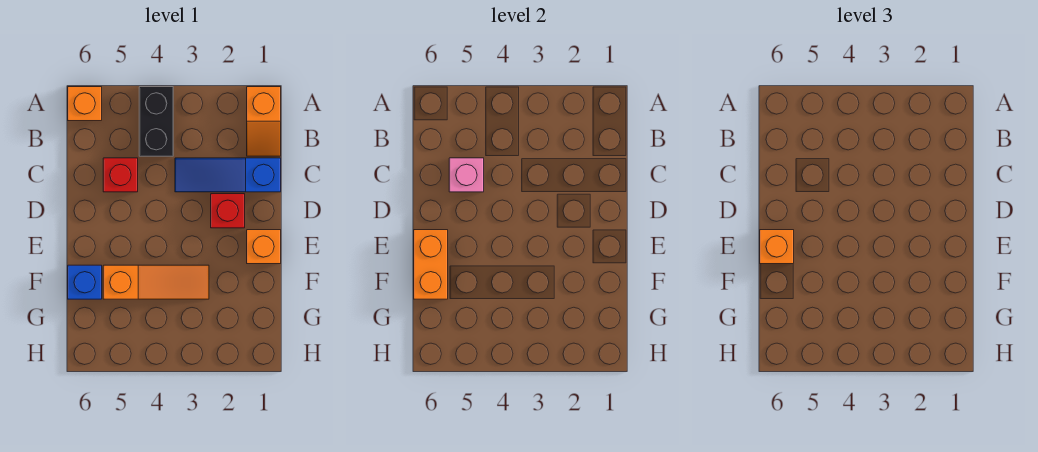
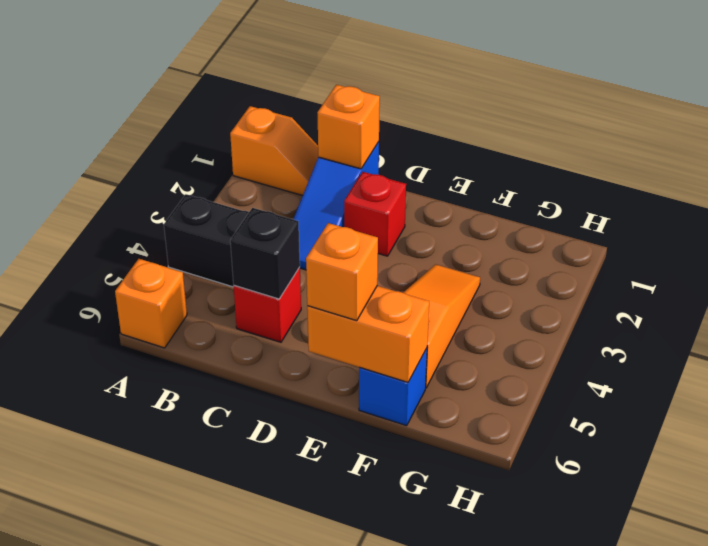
pink 1x1 brick [449,158,484,192] -> black 1x1 brick [230,208,300,299]
orange 1x1 brick [247,230,281,264] -> orange 1x1 brick moved to [317,85,380,169]

